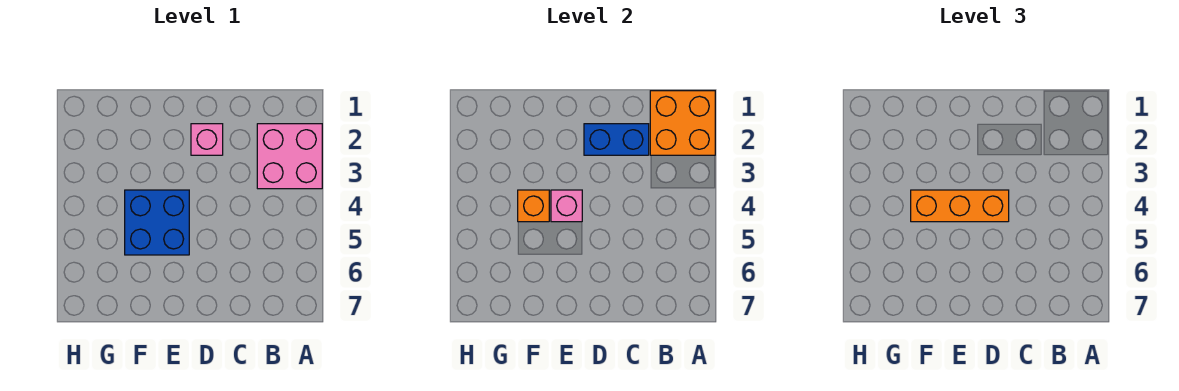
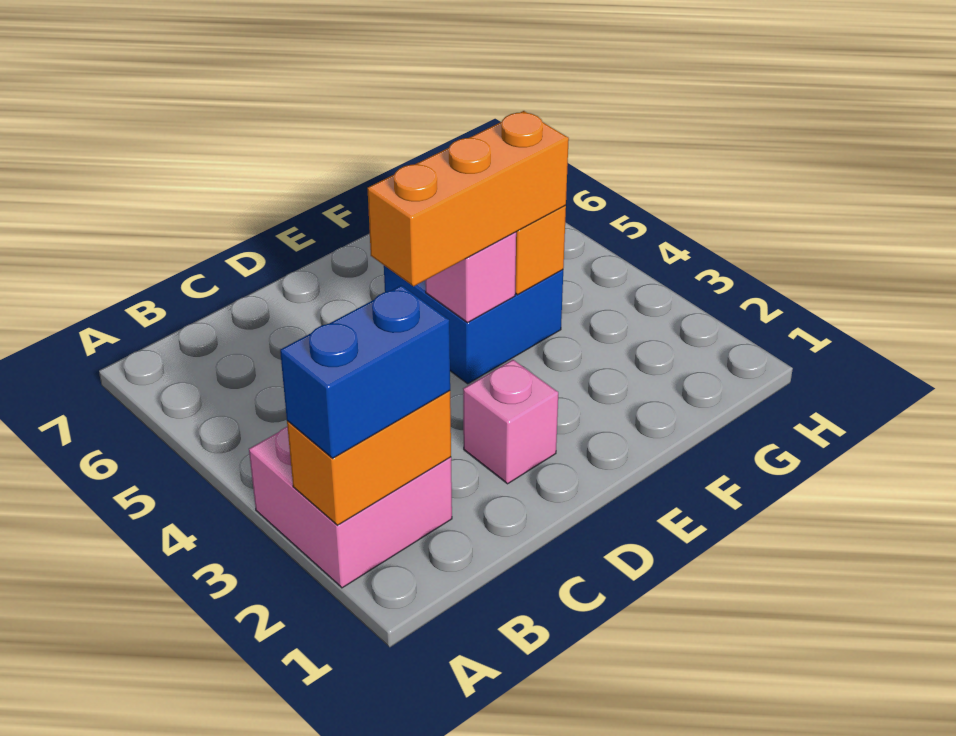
orange 2x2 brick [650,91,715,155] -> orange 1x2 brick [287,391,451,525]
blue 1x2 brick [584,124,649,155] -> blue 1x2 brick moved to [280,285,450,458]

